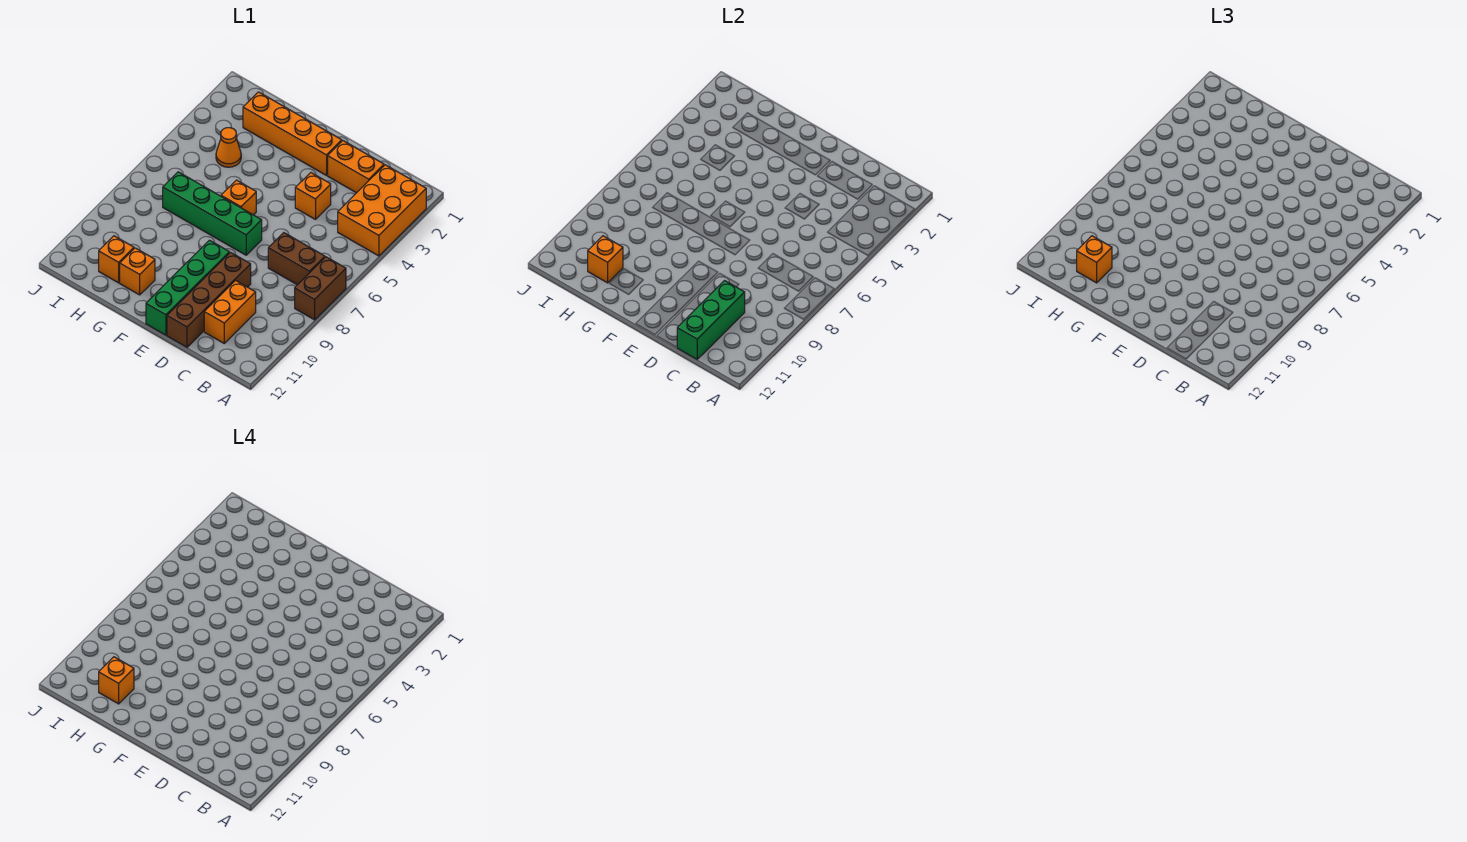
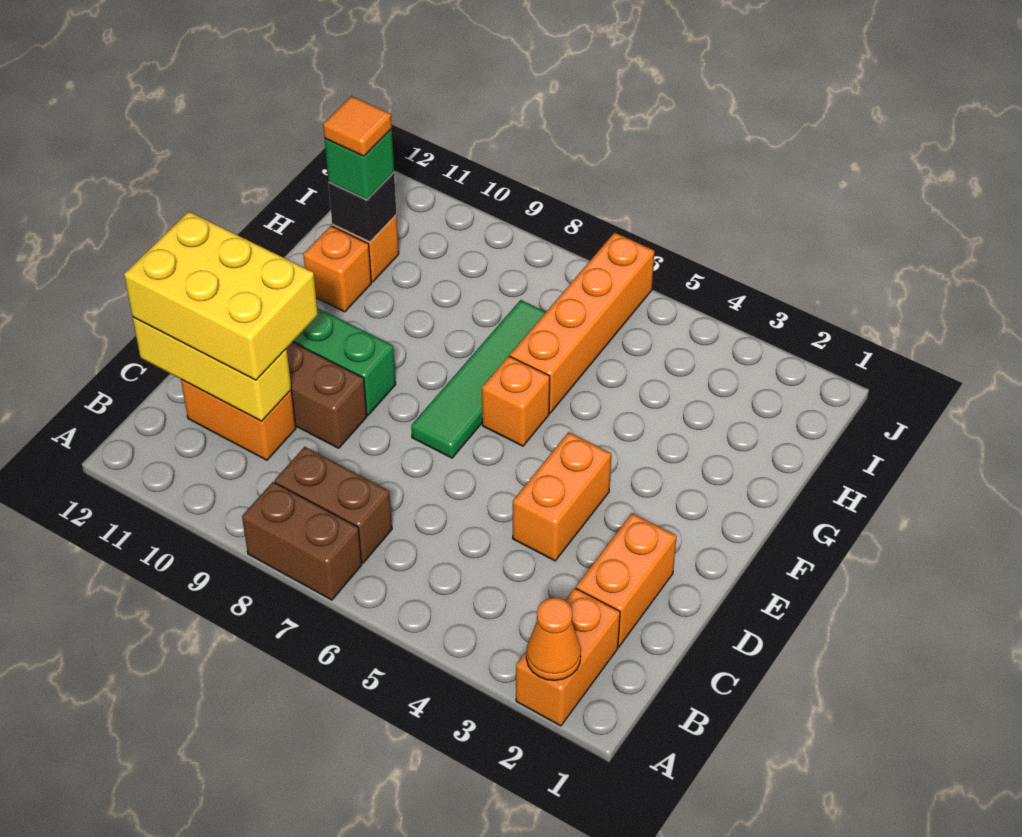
orange 2x3 brick [338,165,426,256] -> orange 1x2 brick [516,588,620,726]
brown 1x2 brick [268,233,325,285] -> brown 1x2 brick turned to [275,447,392,563]
green 1x3 brick [677,281,745,359] -> yellow 1x3 brick [132,317,291,421]
none -> yellow 2x3 brick [124,212,318,380]
orange 1x1 brick [295,173,331,219] -> orange 1x2 brick [513,432,611,561]
orange 1x4 brick [243,92,342,175] -> orange 1x4 brick moved to [510,232,654,413]
green 1x4 brick [163,172,262,255] -> green 1x4 tile [411,300,546,458]
orange 1x1 cone [216,128,241,167] -> orange 1x1 cone moved to [526,598,581,680]
orange 1x1 brick [588,236,623,283] -> black 1x1 brick [328,173,396,242]
orange 1x1 brick [1077,236,1112,283] -> green 1x1 brick [325,129,394,200]
orange 1x1 brick [99,657,134,704] -> orange 1x1 tile [323,96,392,156]

